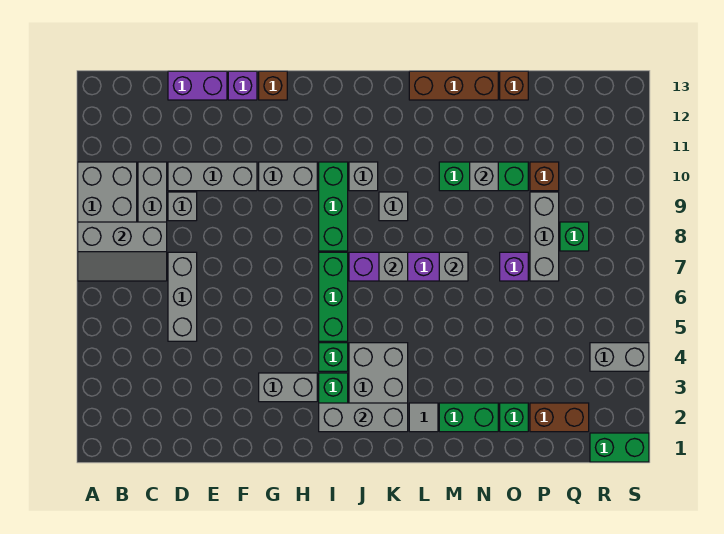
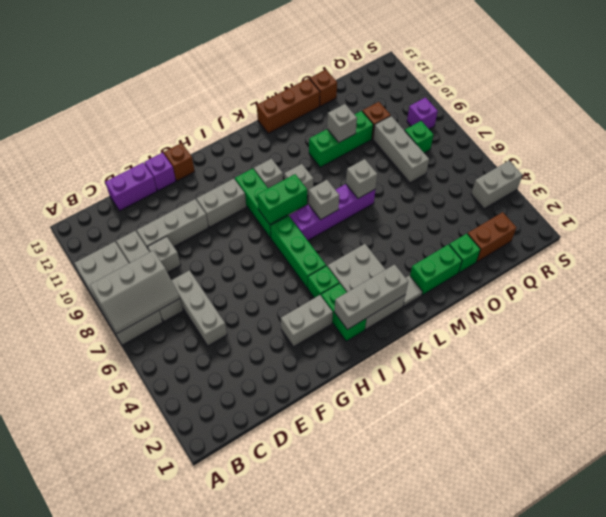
purple 1x1 brick [500,252,528,281] -> purple 1x1 brick moved to [407,98,438,129]
green 1x2 brick [590,433,649,462] -> green 1x2 brick moved to [257,174,307,224]

